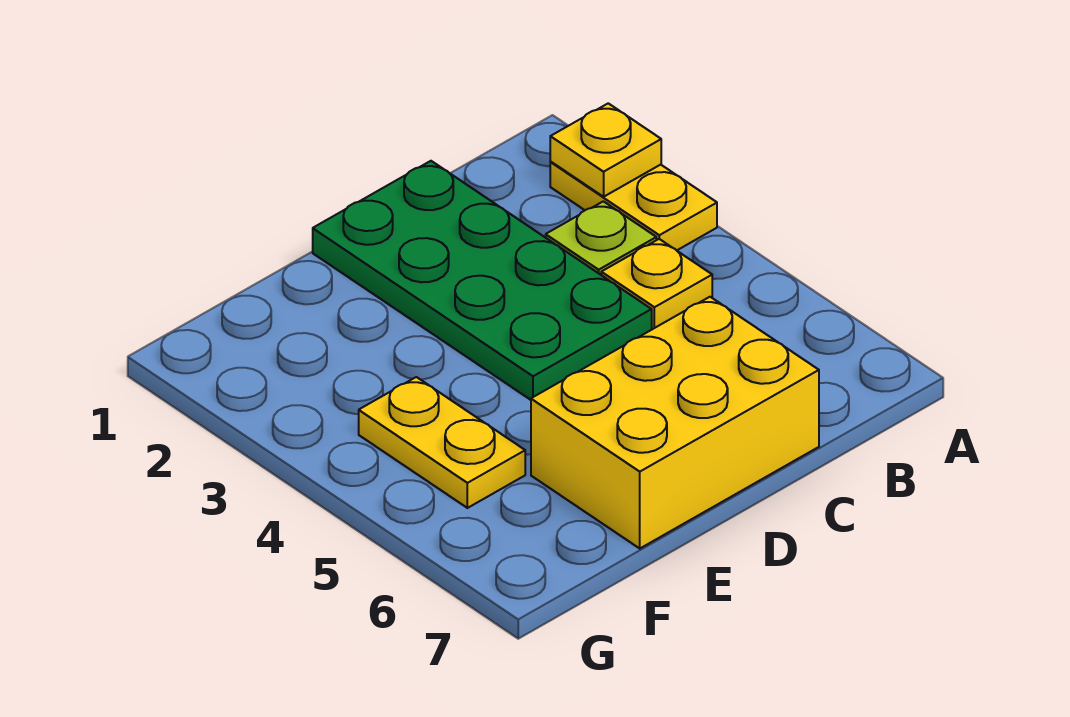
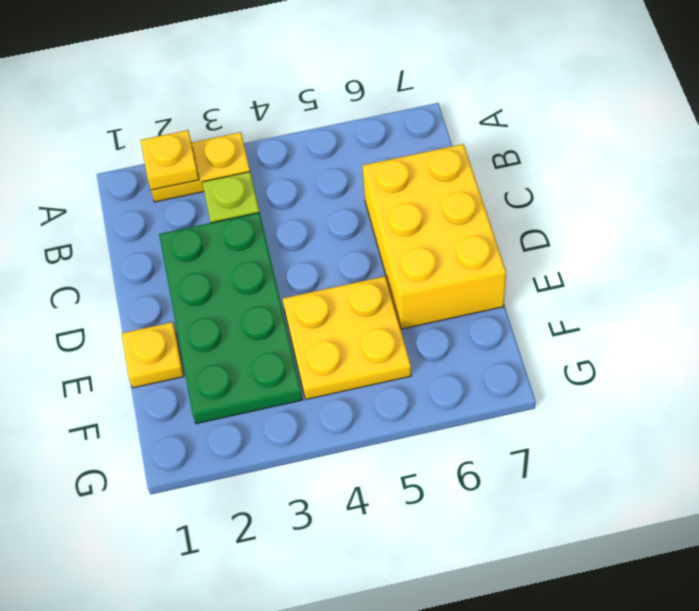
yellow 1x1 plate [601,239,712,329] -> yellow 1x1 plate moved to [121,322,184,388]
green 2x4 plate [313,161,652,400] -> green 2x4 plate turned to [159,213,303,424]
yellow 1x2 plate [359,377,525,508] -> yellow 2x2 plate [283,276,411,400]

